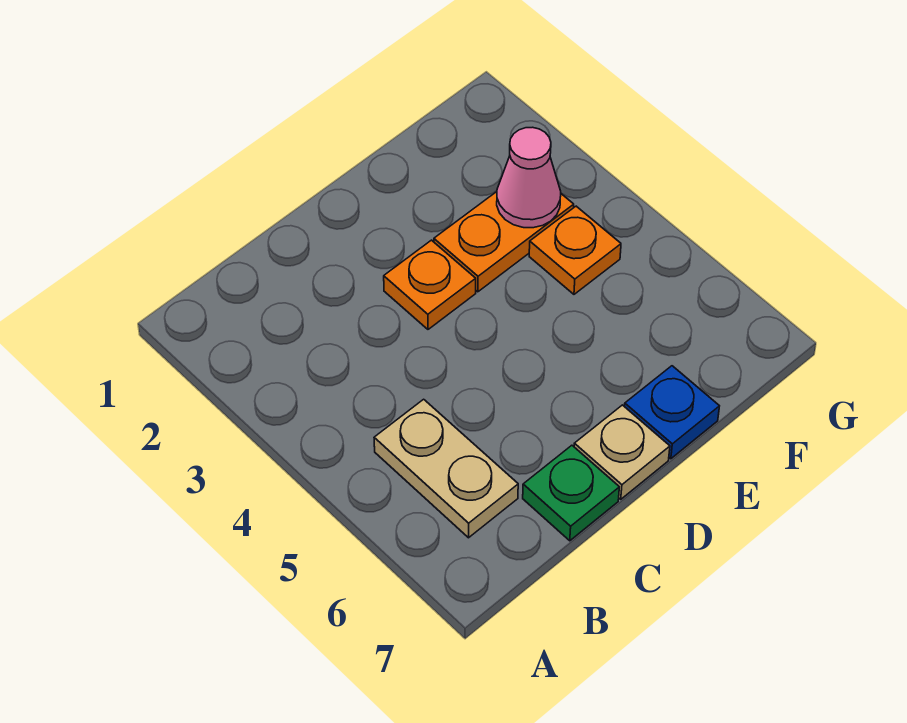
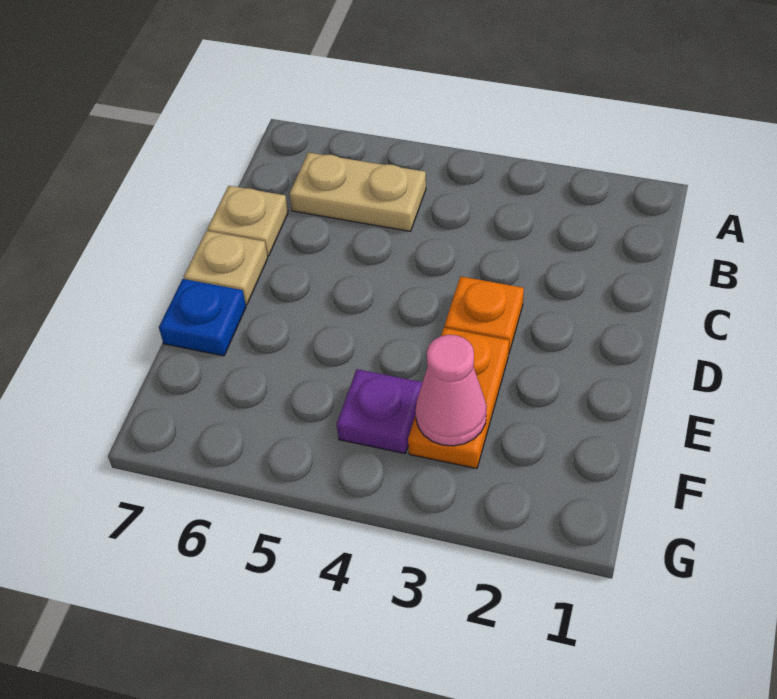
green 1x1 plate [523,445,619,541] -> tan 1x1 plate [207,186,288,256]
orange 1x1 plate [529,206,621,294] -> purple 1x1 plate [337,369,423,453]

